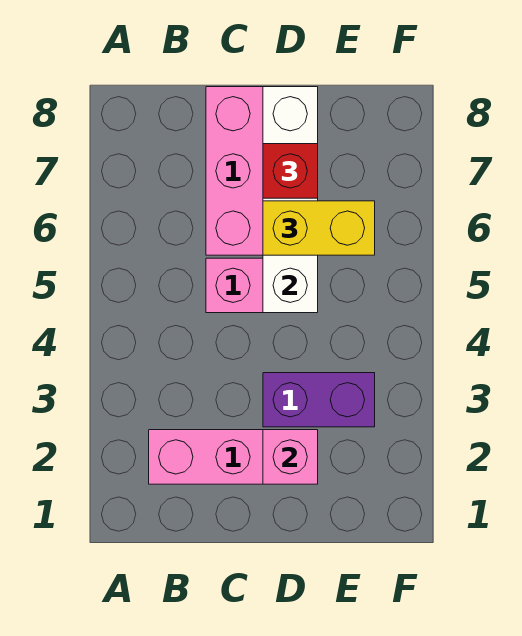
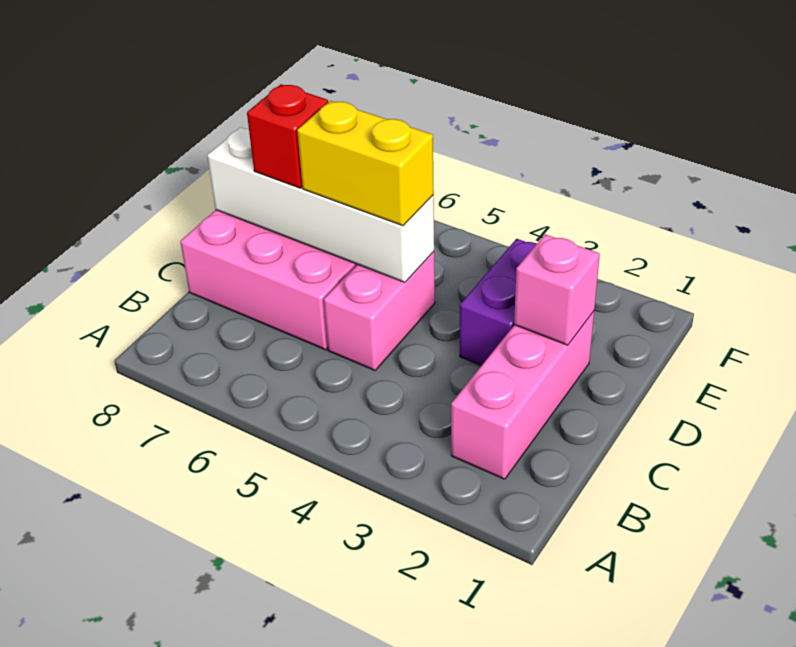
yellow 1x2 brick [263,201,375,255] -> yellow 1x2 brick turned to [297,101,434,226]

